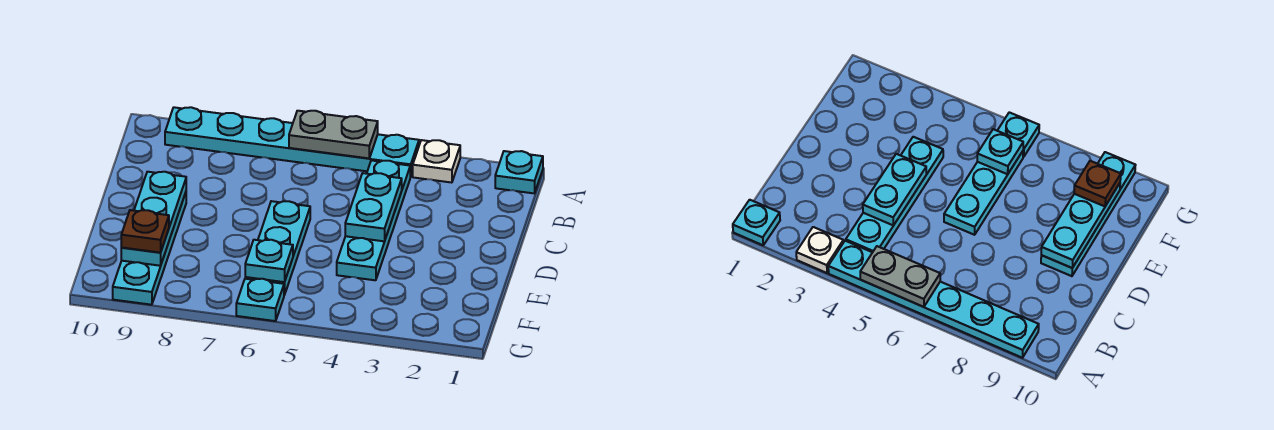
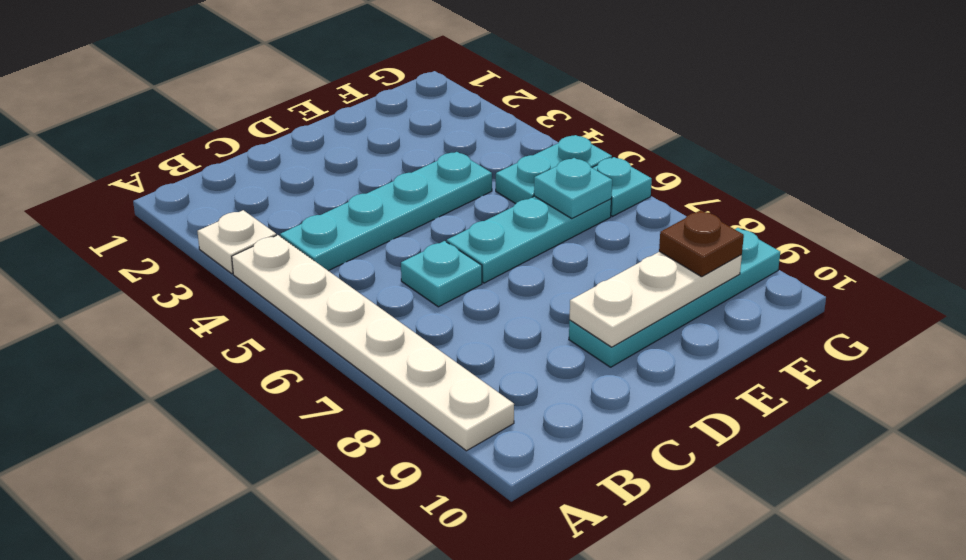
cyan 1x1 plate [495,151,543,193] -> cyan 1x1 plate moved to [401,241,482,307]
cyan 1x6 plate [165,107,419,177] -> white 1x6 plate [232,235,514,451]
grey 1x2 plate [289,111,378,158] -> none
cyan 1x2 plate [345,173,402,241] -> cyan 1x2 plate moved to [496,135,612,204]
cyan 1x3 plate [121,172,186,266] -> white 1x3 plate [570,252,742,347]

